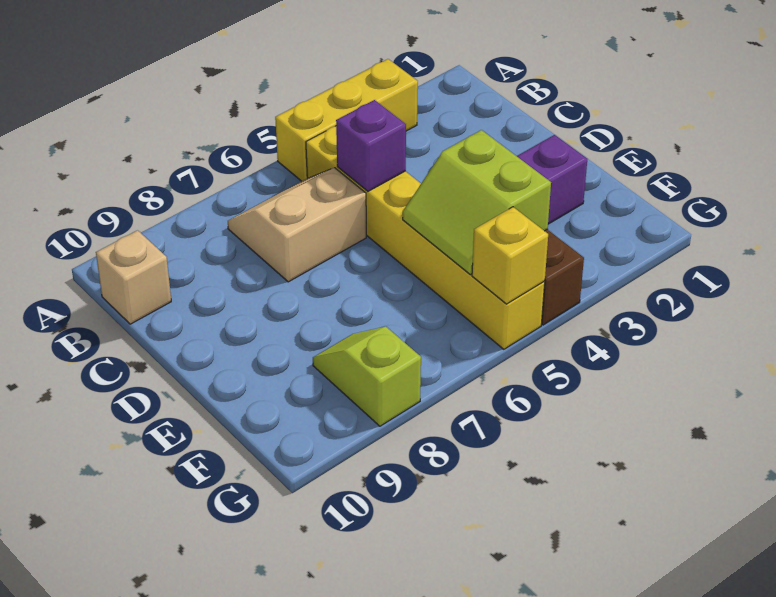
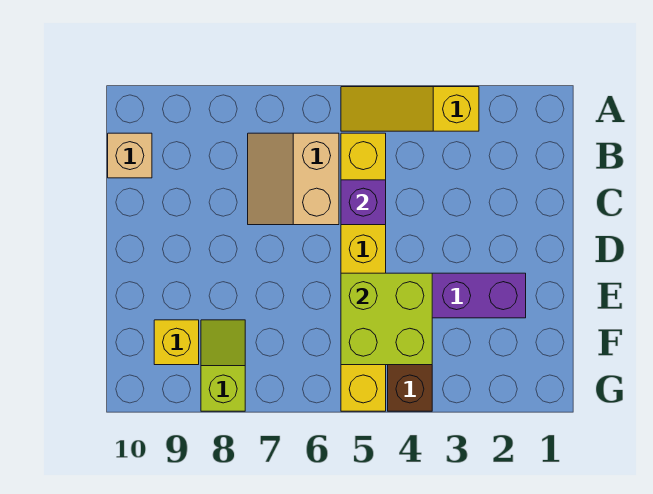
yellow 1x3 brick [275,59,418,181] -> yellow 1x3 slope [341,87,479,131]
tan 2x2 slope [228,168,366,282] -> tan 2x2 slope turned to [248,133,339,225]
lime 2x2 slope [403,130,551,275] -> lime 2x2 brick [341,273,432,365]
yellow 1x1 brick [472,207,548,304] -> yellow 1x1 brick moved to [154,320,199,365]

